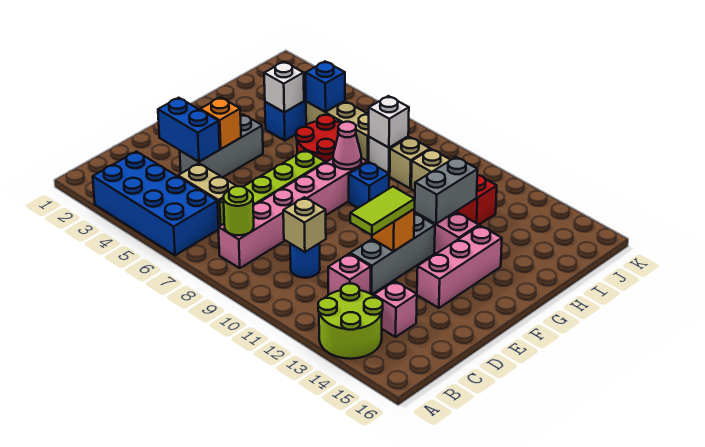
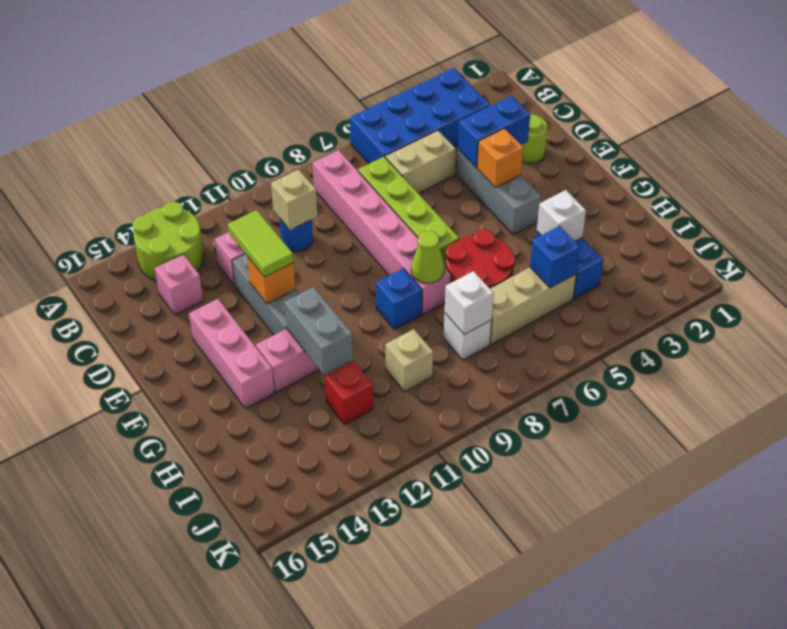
lime 1x1 round brick [224,186,254,235] -> lime 1x1 round brick moved to [522,114,548,164]
pink 1x1 cone [333,122,361,169] -> lime 1x1 cone [411,231,444,283]
tan 1x1 brick [390,137,430,188] -> none

